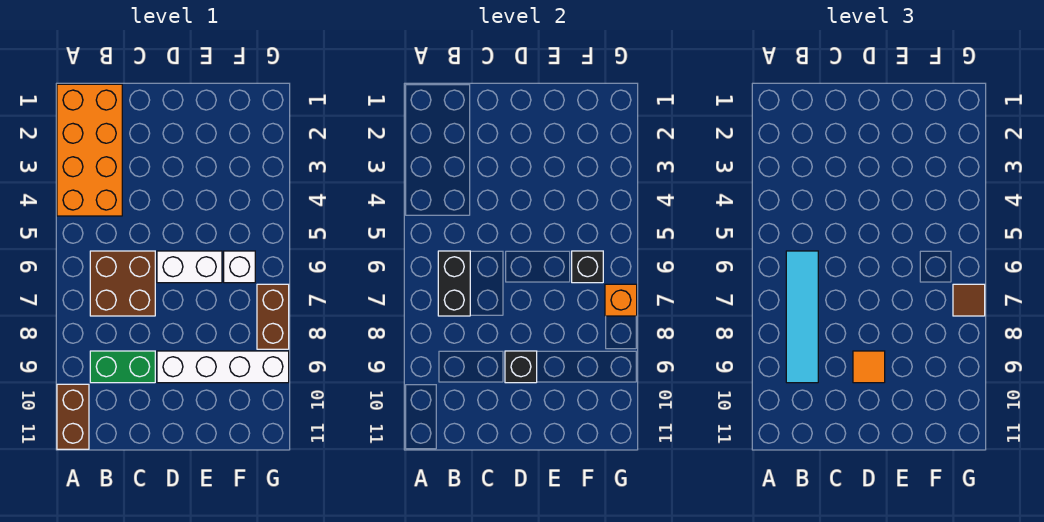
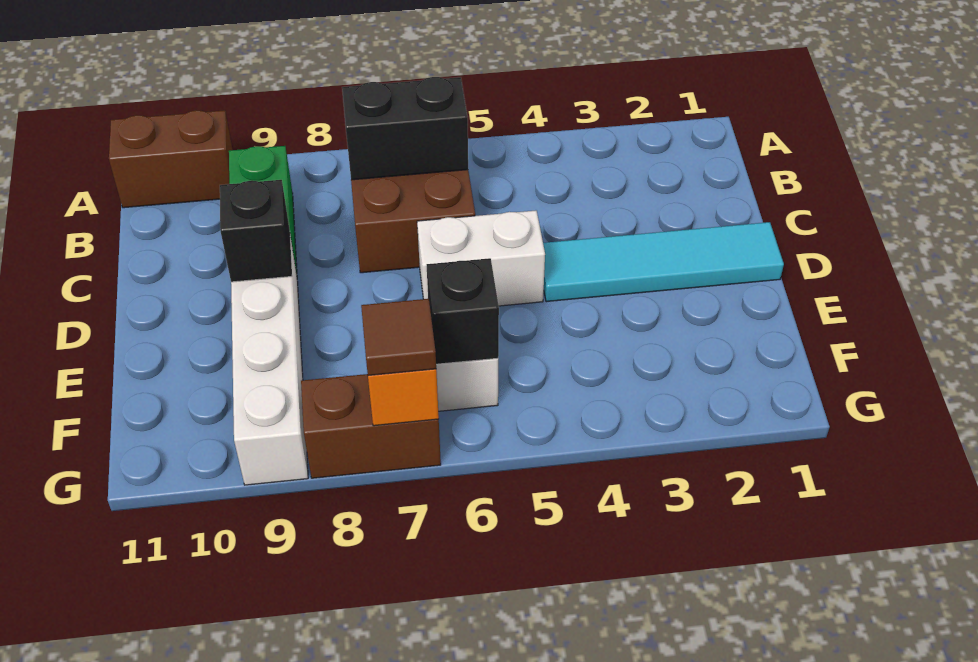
orange 2x4 brick [57,84,122,216] -> none
cyan 1x4 tile [786,251,818,383] -> cyan 1x4 tile moved to [543,222,784,302]
white 1x2 brick [157,251,222,283] -> white 1x2 brick turned to [417,210,545,306]
orange 1x1 tile [853,351,885,383] -> none

